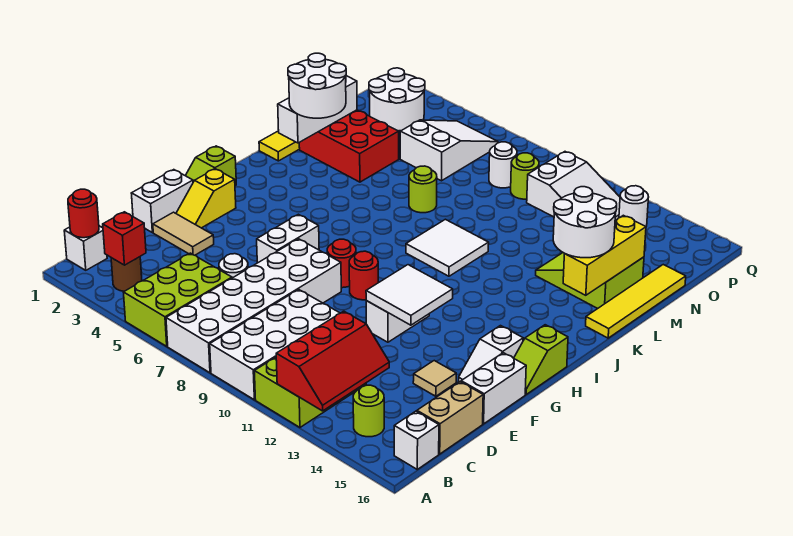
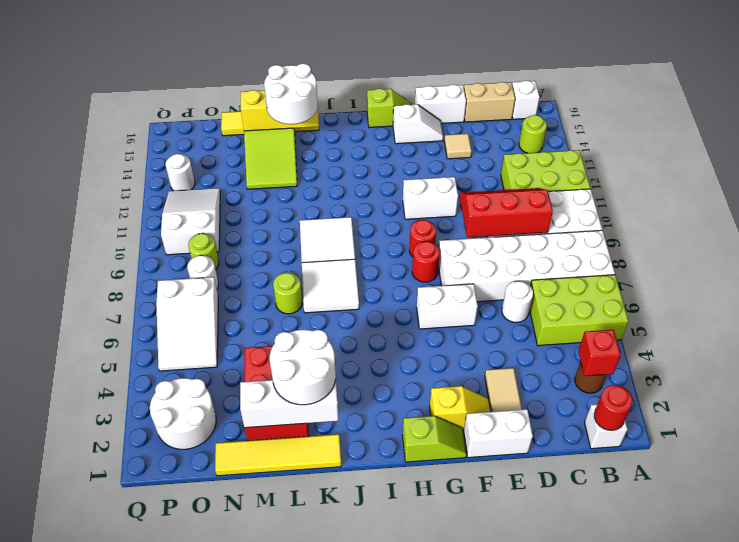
red 2x3 slope [276,311,389,411] -> red 2x3 slope moved to [460,188,553,237]
white 2x2 tile [366,265,453,325] -> white 2x2 tile moved to [302,259,359,313]
white 2x3 slope [400,120,498,181] -> white 2x3 slope turned to [156,277,218,371]

